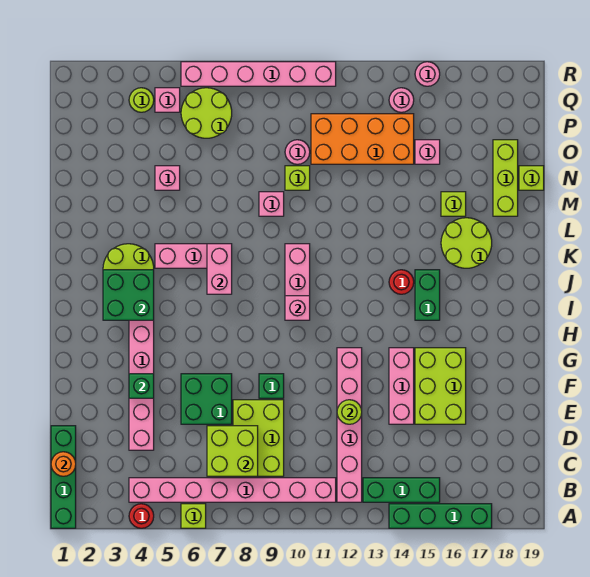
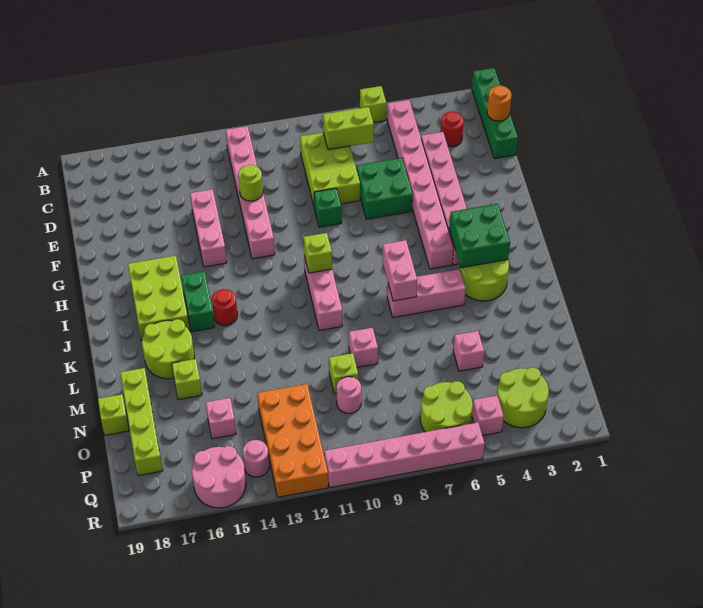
red 1x1 round brick [129,504,154,528] -> red 1x1 round brick moved to [440,112,464,147]
green 1x4 brick [389,504,492,528] -> none
pink 1x8 brick [129,478,336,502] -> pink 1x8 brick turned to [387,100,454,269]
green 1x3 brick [363,478,440,502] -> none
lime 2x2 brick [207,426,258,476] -> lime 1x2 brick [323,107,374,150]
lime 2x3 brick [415,348,466,424] -> lime 2x3 brick moved to [128,256,190,340]
green 1x1 brick [129,374,154,398] -> none
pink 1x1 brick [285,296,310,320] -> lime 1x1 brick [304,233,332,273]
lime 1x3 brick [493,140,518,216] -> lime 1x4 brick [120,368,163,476]
orange 2x4 brick [311,114,414,164] -> orange 2x4 brick turned to [257,384,328,497]
lime 1x1 round brick [129,88,154,112] -> lime 2x2 round brick [497,367,549,428]
pink 1x1 round brick [415,62,440,86] -> pink 2x2 round brick [192,446,246,508]

